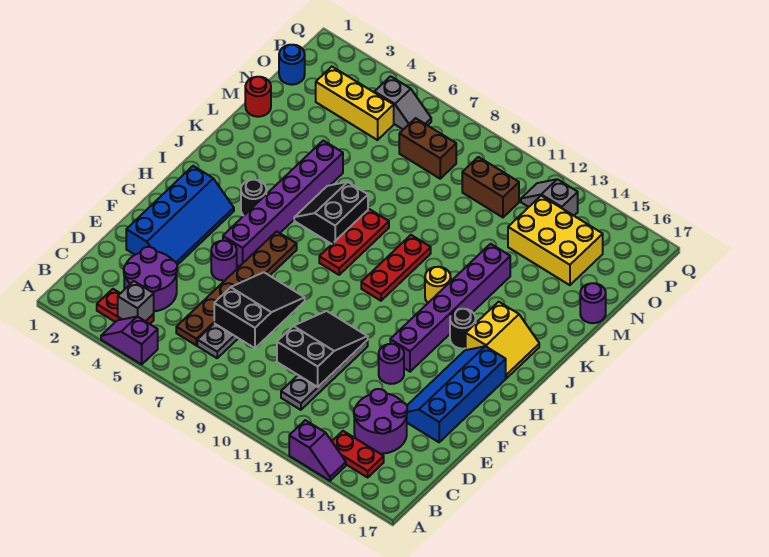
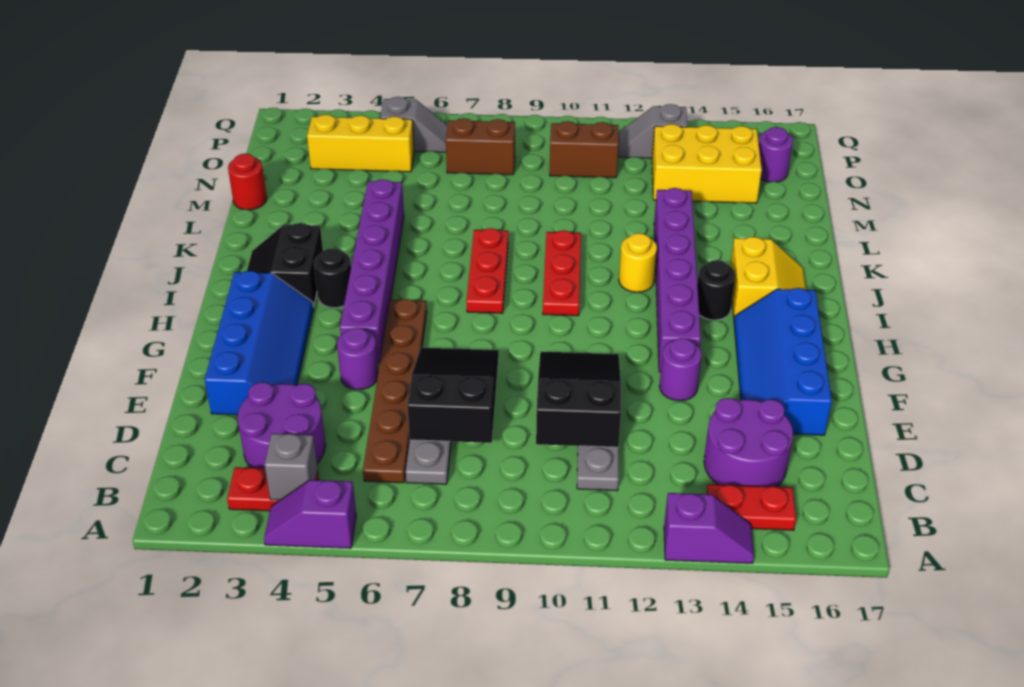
black 2x2 slope [294,182,368,244] -> black 2x2 slope moved to [247,223,323,307]
purple 1x1 round brick [580,283,606,323] -> purple 1x1 round brick moved to [759,127,793,182]
blue 1x1 round brick [279,45,305,85] -> none

